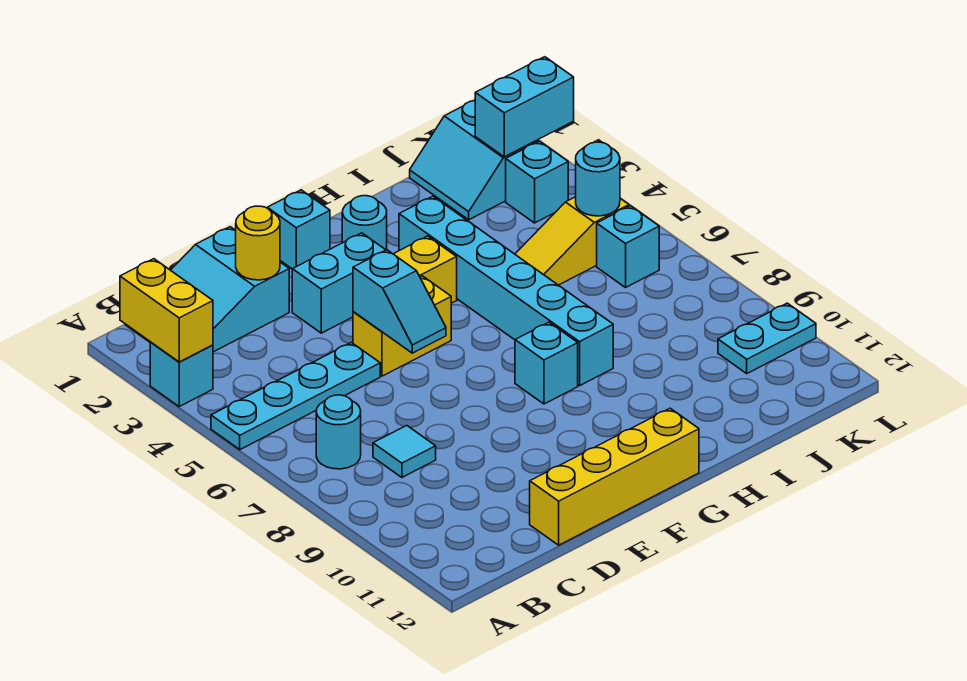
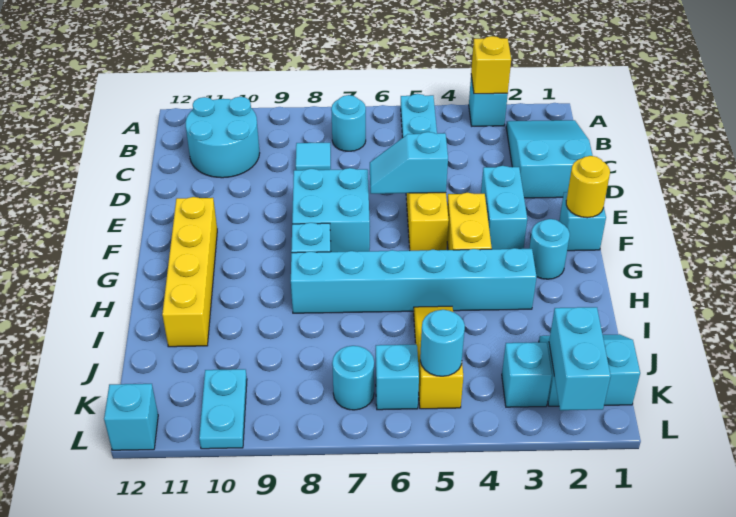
yellow 1x2 brick [120,259,213,362] -> yellow 1x1 brick [471,36,511,94]
none -> cyan 2x2 round brick [186,97,260,178]
yellow 1x1 round brick [236,206,280,280] -> yellow 1x1 round brick moved to [566,156,610,218]
yellow 1x4 brick [530,408,699,545] -> yellow 1x4 brick moved to [162,197,217,347]
none -> cyan 2x2 brick [292,168,370,252]
none -> cyan 1x1 round brick [332,346,374,410]
none -> cyan 1x1 brick [104,384,158,450]

